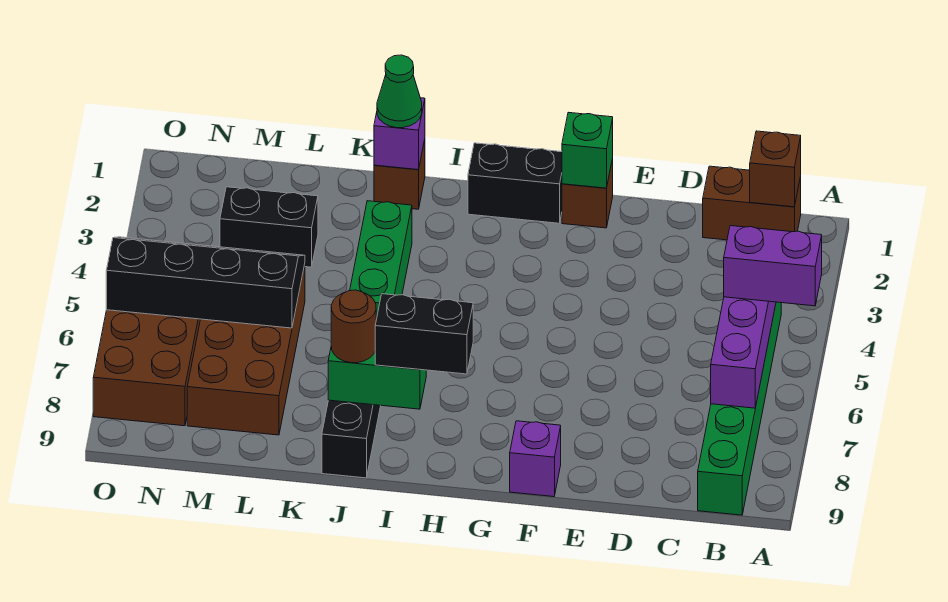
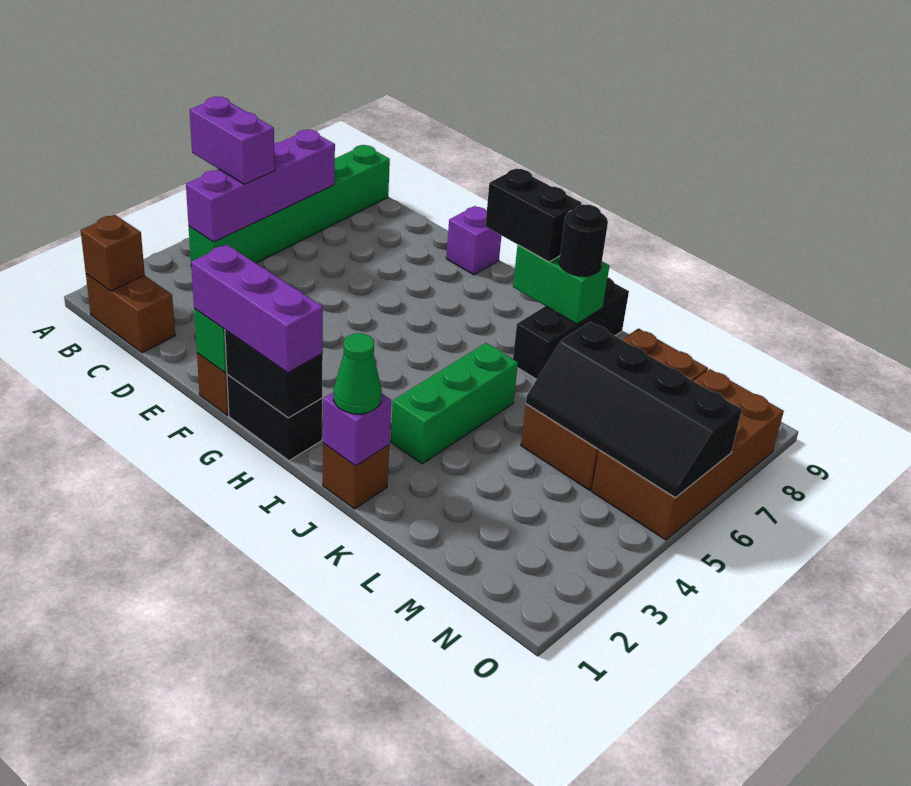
none -> purple 1x3 brick [191,245,323,373]
brown 1x1 round brick [331,290,376,363] -> black 1x1 round brick [559,204,608,276]
black 1x2 brick [220,187,318,267] -> black 1x2 brick moved to [225,330,323,418]

